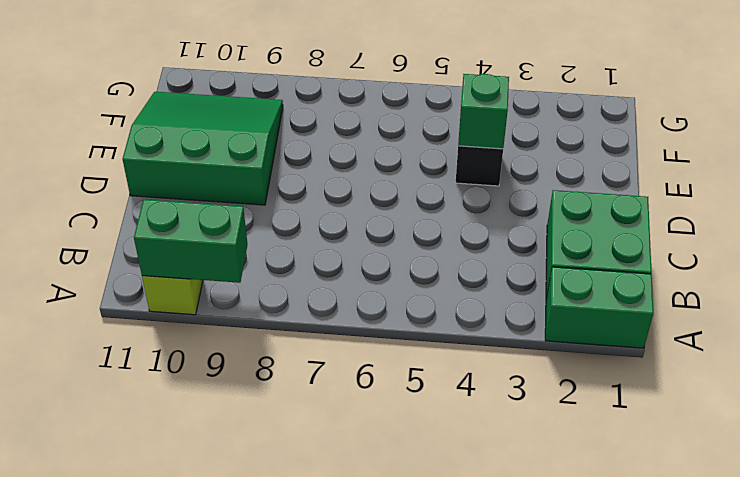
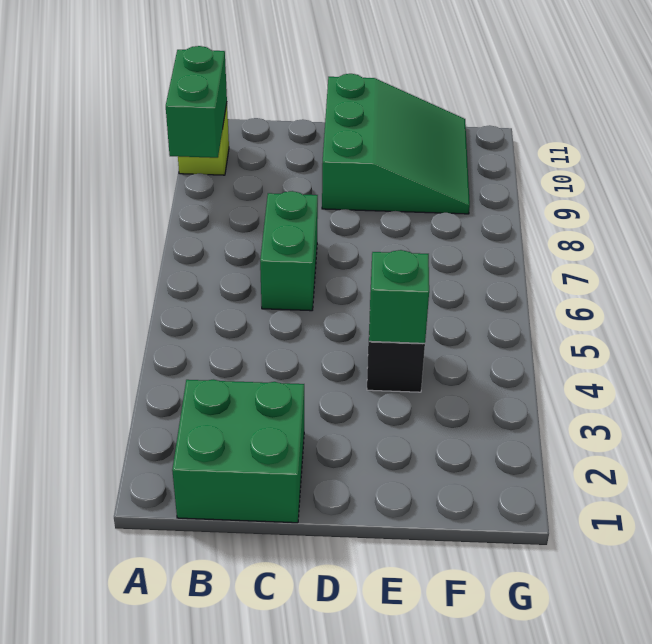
green 1x2 brick [545,267,653,348] -> green 1x2 brick moved to [260,191,318,311]

